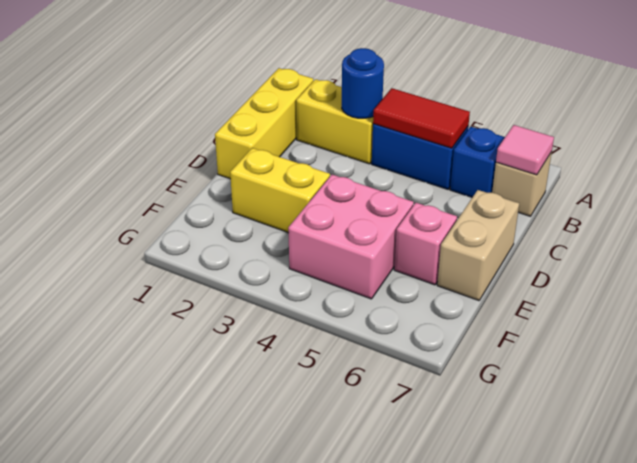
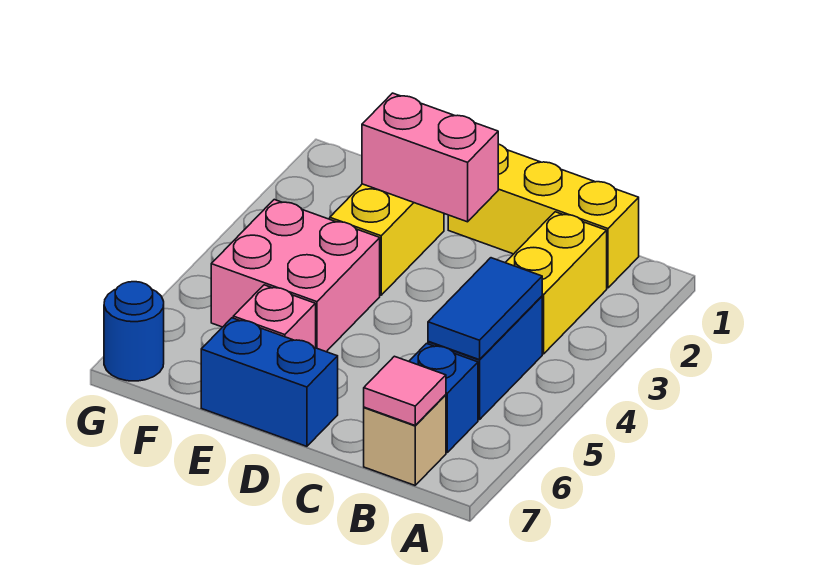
blue 1x1 round brick [342,48,384,118] -> blue 1x1 round brick moved to [104,282,164,381]
red 1x2 tile [373,88,470,148] -> blue 1x2 tile [428,258,542,360]
none -> pink 1x2 brick [362,93,498,222]
tan 1x2 brick [437,190,519,301] -> blue 1x2 brick [201,318,338,446]

